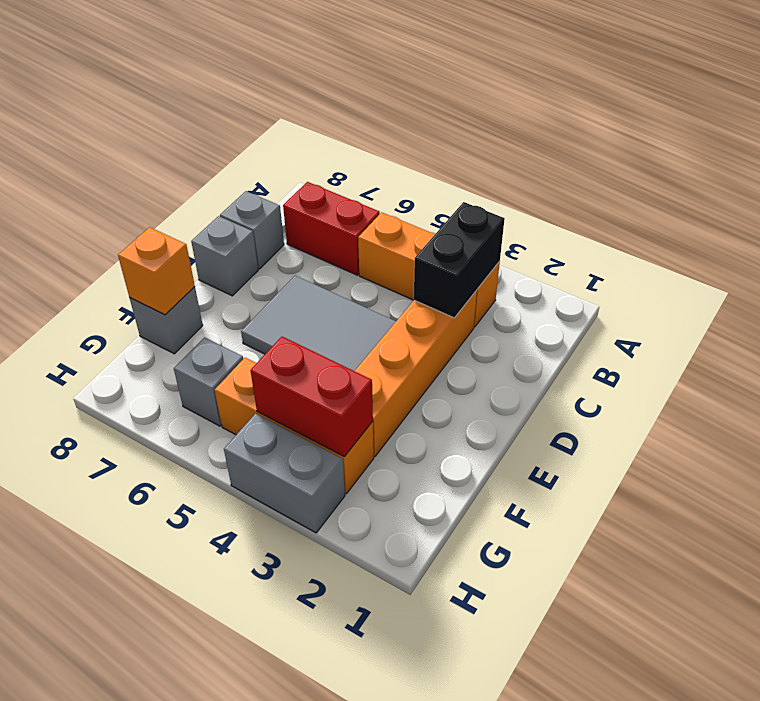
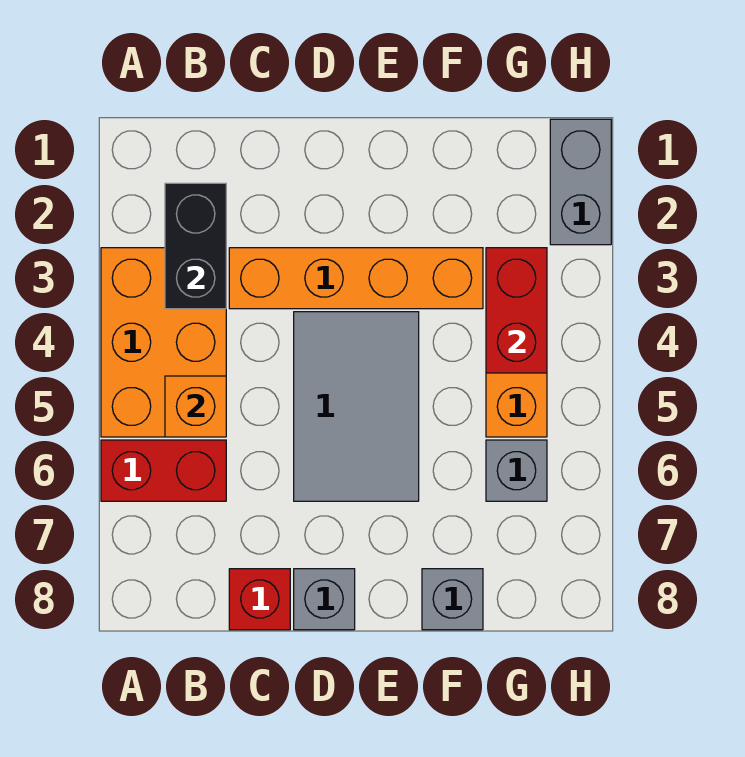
orange 1x3 brick [358,212,500,327] -> orange 2x3 brick [101,248,226,437]
black 1x2 brick [414,202,505,318] -> black 1x2 brick turned to [165,183,226,309]
red 1x2 brick [283,182,380,275] -> red 1x2 brick turned to [101,440,226,501]
grey 1x1 brick [220,191,284,269] -> red 1x1 brick [229,569,290,630]
orange 1x1 brick [118,227,195,315] -> orange 1x1 brick moved to [165,376,226,437]
grey 1x2 brick [224,414,345,533] -> grey 1x2 brick moved to [550,119,611,245]

